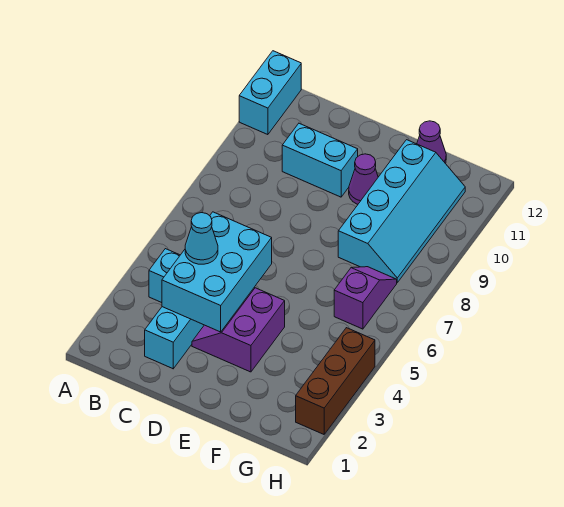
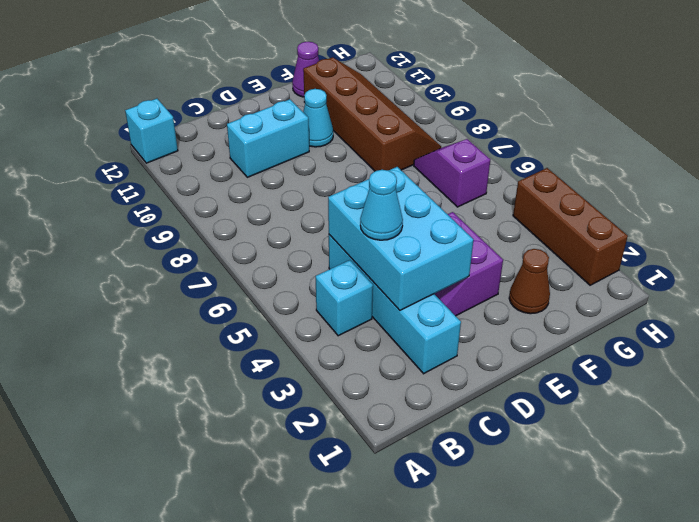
cyan 1x2 brick [239,51,301,135] -> cyan 1x1 brick [125,99,178,163]
purple 1x1 cone [349,154,378,204] -> cyan 1x1 cone [303,89,333,147]
none -> brown 1x1 cone [509,249,550,314]
cyan 2x4 slope [338,140,465,283] -> brown 2x4 slope [303,57,441,171]

